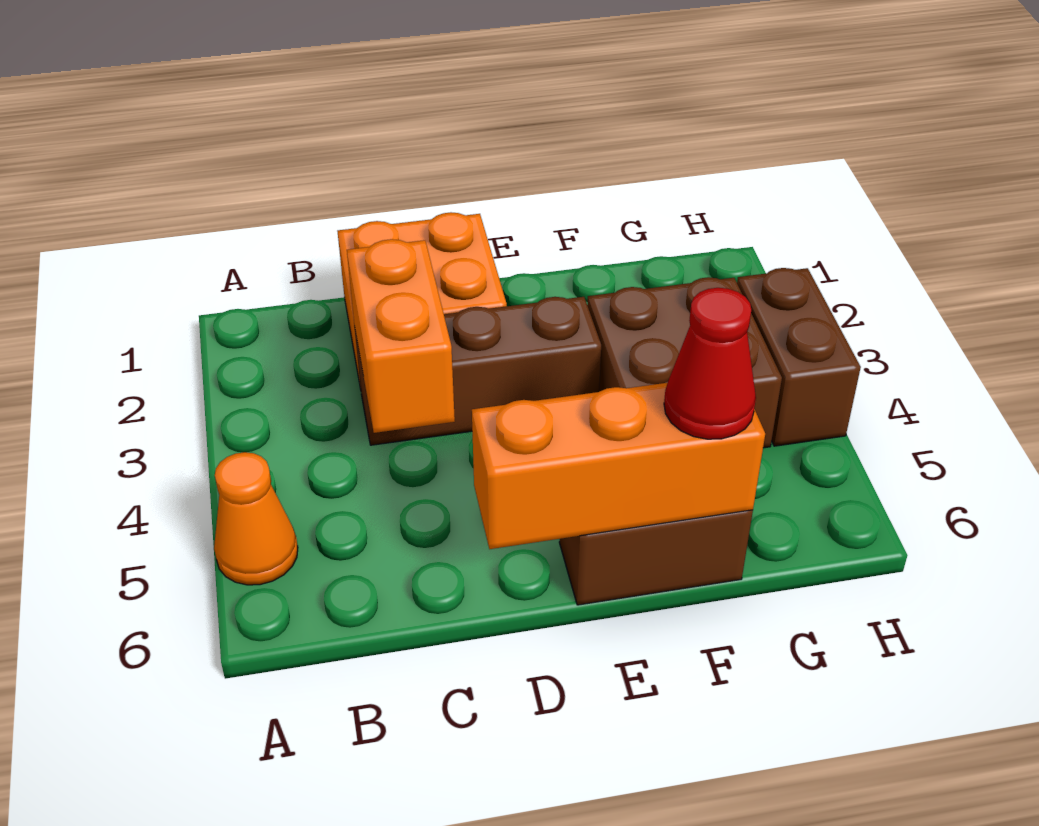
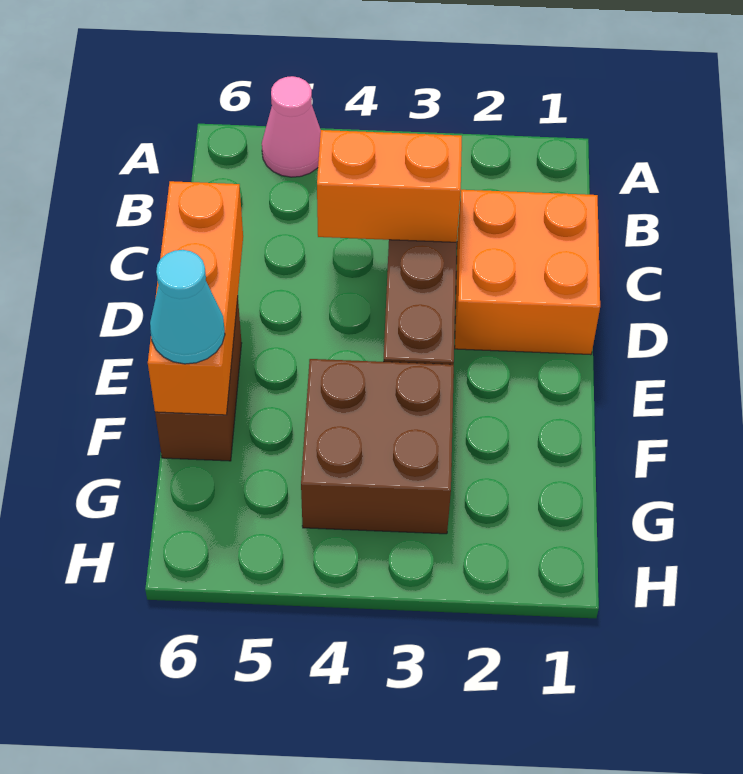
orange 1x1 cone [214,452,298,585] -> pink 1x1 cone [262,76,321,177]
red 1x1 cone [664,288,756,439] -> cyan 1x1 cone [150,250,225,364]
brown 1x2 brick [737,268,861,446] -> none

